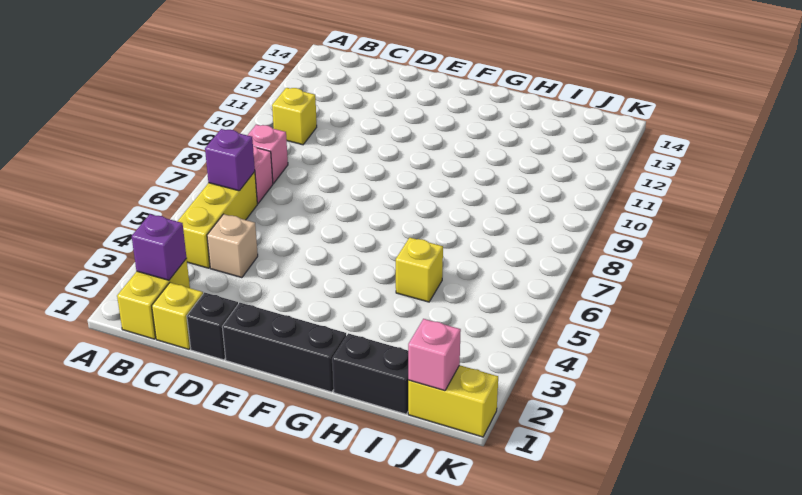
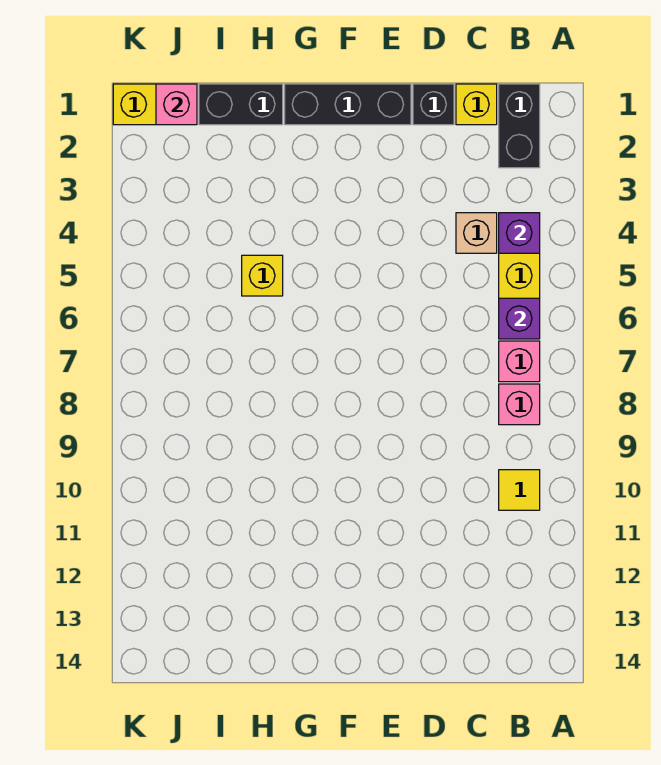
yellow 1x2 brick [117,259,190,339] -> black 1x2 brick [499,84,540,168]
purple 1x1 brick [132,214,187,280] -> purple 1x1 brick moved to [499,213,540,253]
yellow 1x1 brick [272,88,317,145] -> yellow 1x1 tile [499,470,540,510]

